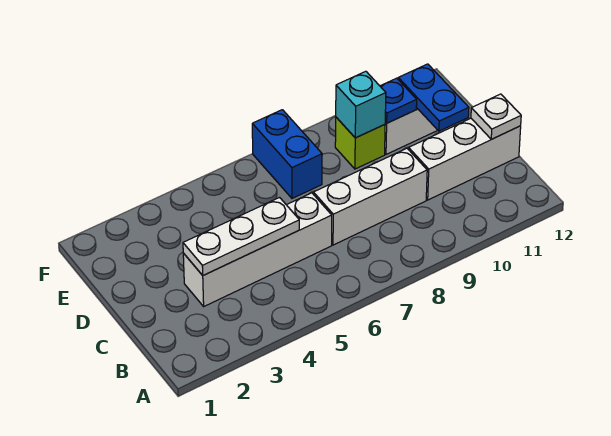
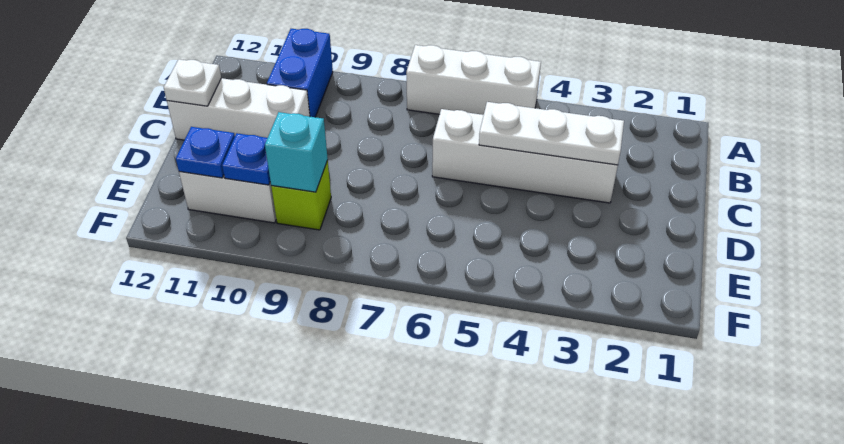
white 1x3 brick [313,148,427,245] -> white 1x3 brick moved to [406,45,541,115]
blue 1x2 plate [398,64,469,131] -> blue 1x1 plate [176,127,235,178]
blue 1x2 brick [252,110,322,198] -> blue 1x2 brick moved to [267,29,333,117]

